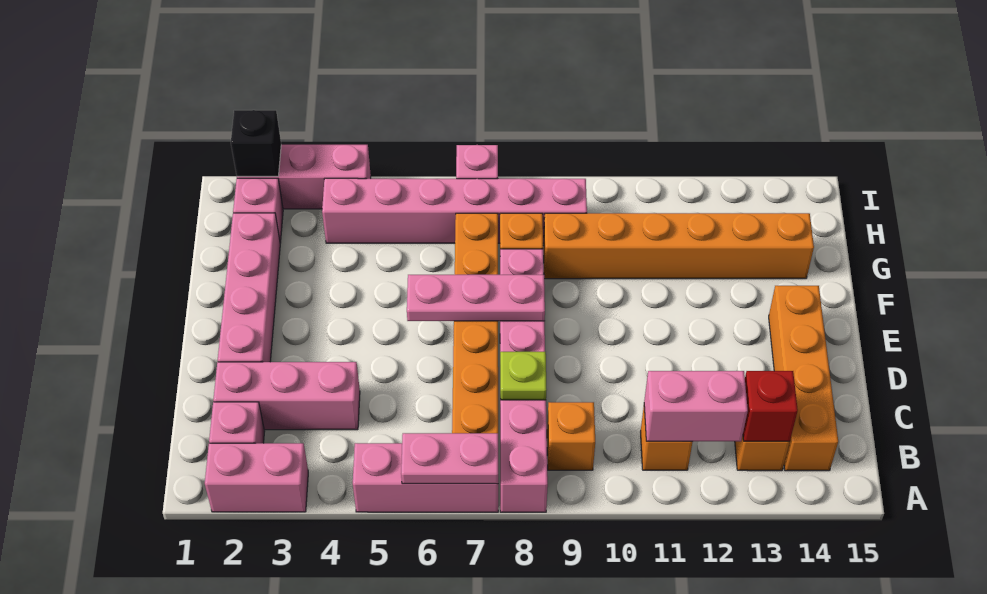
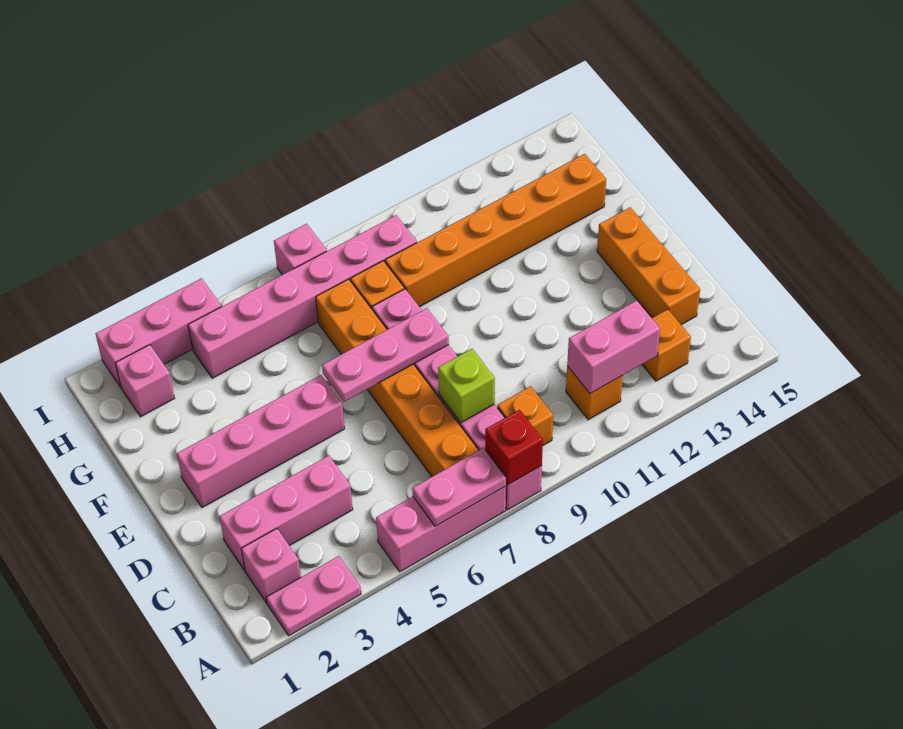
pink 1x2 brick [205,443,308,512] -> pink 1x2 plate [266,556,361,636]
red 1x1 brick [743,371,798,442] -> red 1x1 brick moved to [485,410,543,485]
orange 1x4 brick [769,286,838,471] -> orange 1x3 brick [597,207,700,325]
lime 1x1 plate [500,352,547,400] -> lime 1x1 brick [438,349,495,423]
pink 1x4 brick [218,213,280,362] -> pink 1x4 brick turned to [177,375,344,508]
black 1x1 brick [231,110,281,176] -> none

